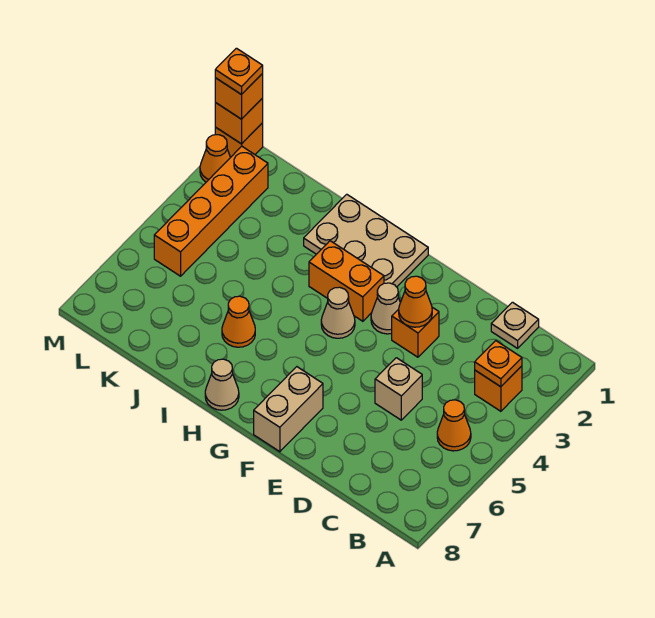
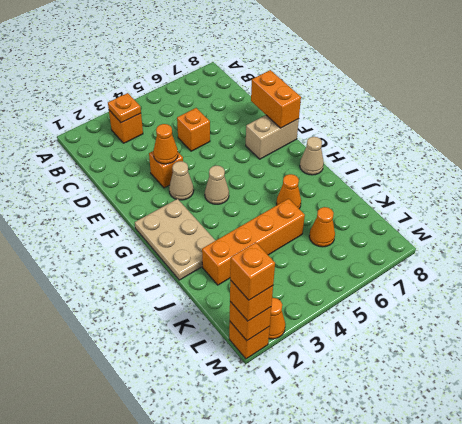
orange 1x1 cone [437,400,471,451] -> orange 1x1 cone moved to [309,207,335,247]
tan 1x1 plate [491,302,539,348] -> none
tan 1x1 brick [375,358,422,420] -> orange 1x1 brick [177,108,210,151]
orange 1x2 brick [309,241,384,321] -> orange 1x2 brick moved to [251,70,301,128]
orange 1x4 brick [154,146,268,276] -> orange 1x4 brick moved to [202,199,305,285]
orange 1x1 plate [215,48,263,95] -> orange 1x1 brick [230,242,275,300]

